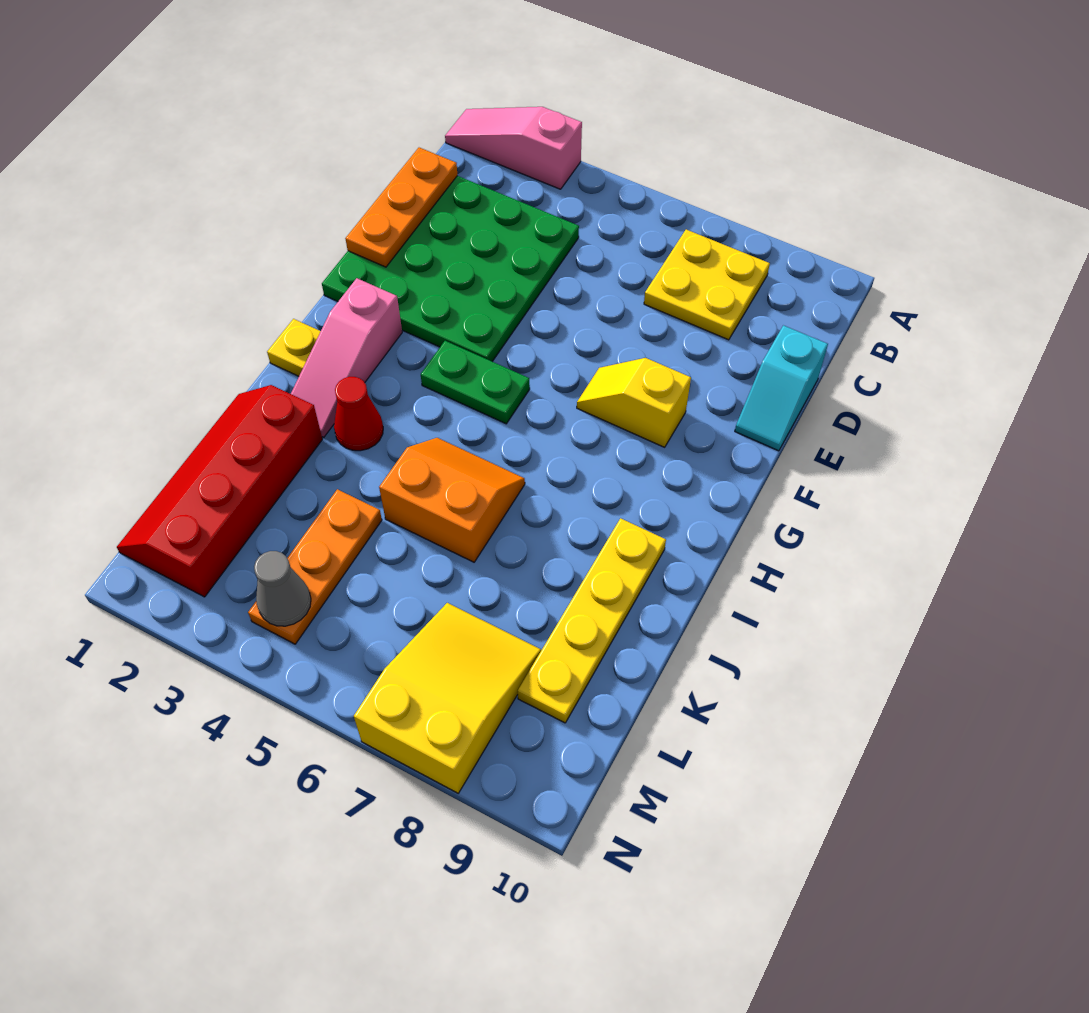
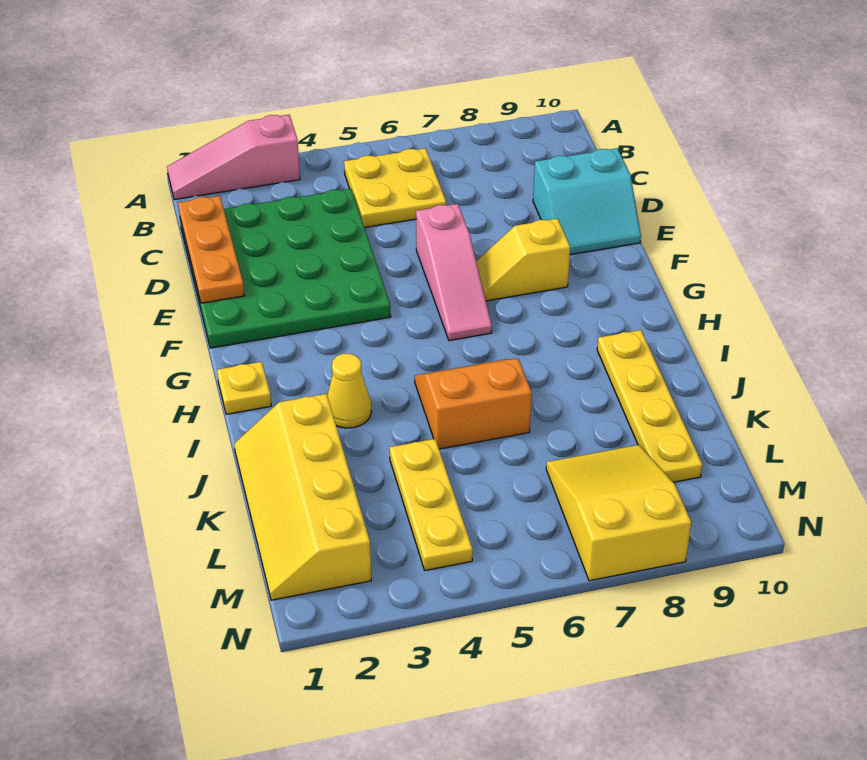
yellow 2x2 plate [644,230,770,340] -> yellow 2x2 plate moved to [344,148,446,228]
cyan 1x2 slope [735,325,828,451] -> cyan 2x2 slope [533,148,641,255]
pink 1x3 slope [291,278,402,437] -> pink 1x3 slope moved to [416,204,492,341]
green 1x2 plate [421,341,530,424] -> none
red 1x1 cone [334,377,383,451] -> yellow 1x1 cone [327,354,372,428]
red 2x4 slope [117,385,322,597] -> yellow 2x4 slope [234,394,371,600]
orange 1x3 plate [248,489,382,644] -> yellow 1x3 plate [390,439,473,570]
grey 1x1 cone [254,551,311,626] -> none

